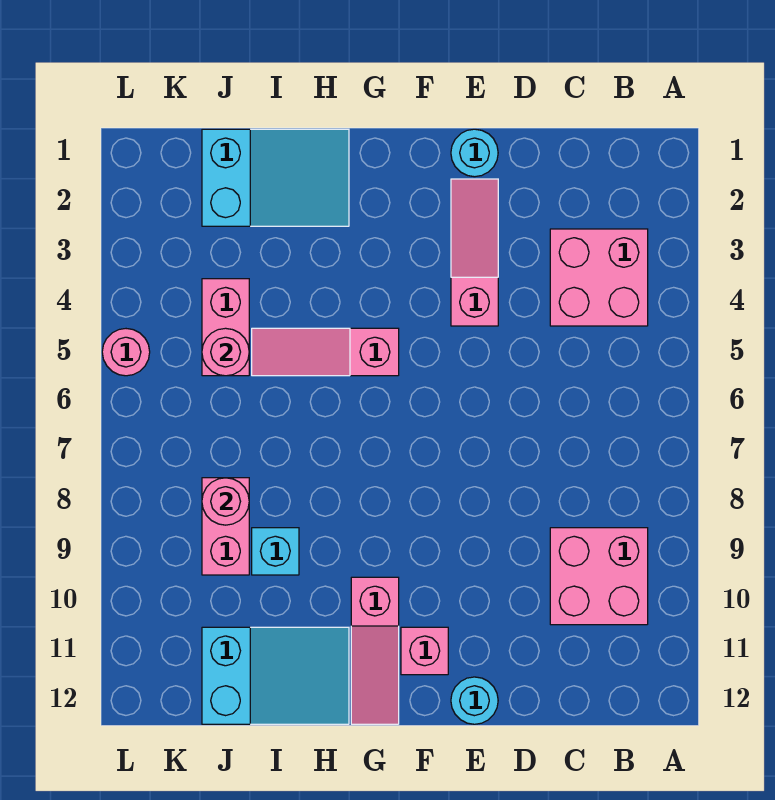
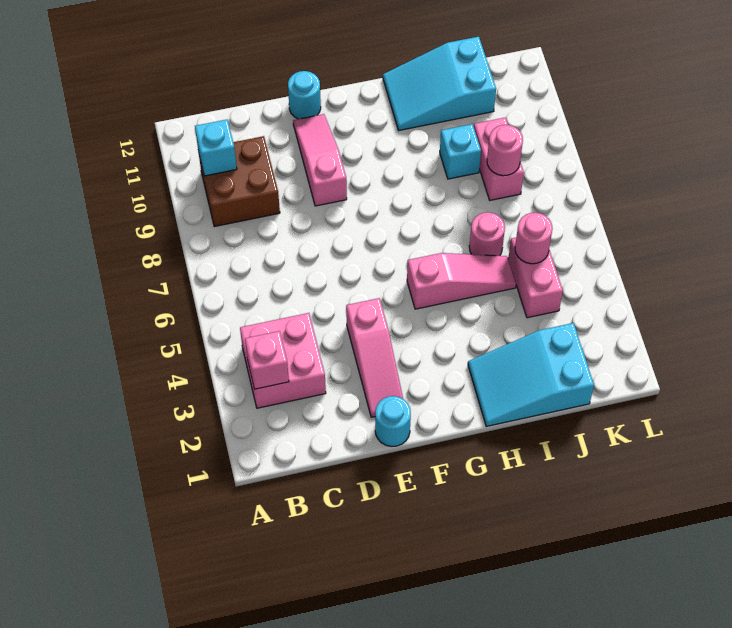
pink 2x2 brick [550,528,648,625] -> brown 2x2 brick [198,136,280,227]
none -> cyan 1x1 brick [195,120,237,176]
pink 1x1 brick [401,627,448,675] -> pink 1x1 brick moved to [245,331,289,389]
pink 1x3 slope [351,577,399,724] -> pink 1x3 slope moved to [293,114,347,206]
pink 1x1 round brick [102,329,150,376] -> pink 1x1 round brick moved to [469,212,505,256]

